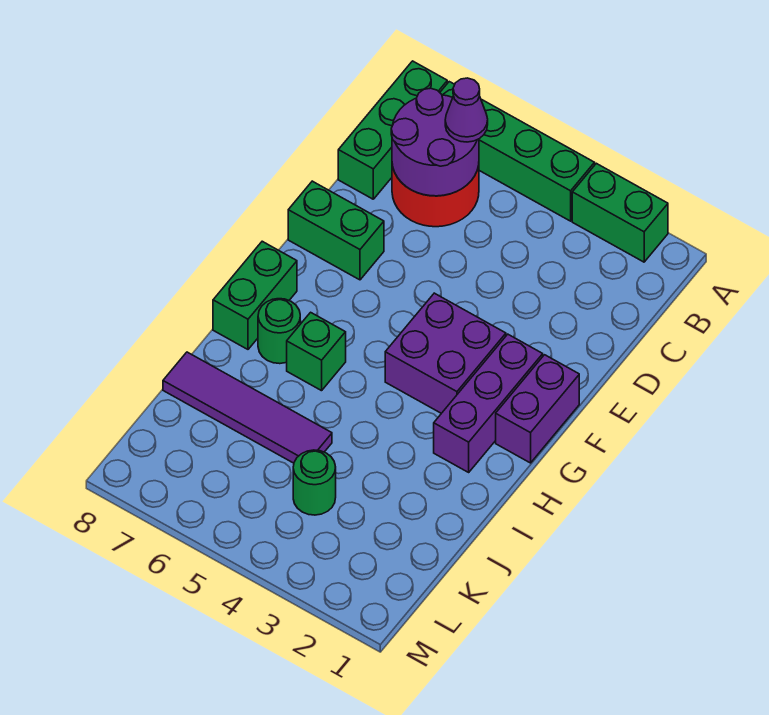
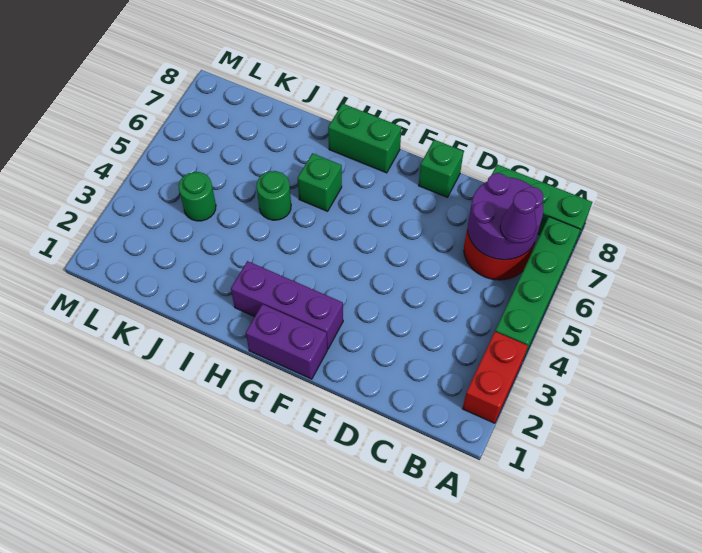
green 1x2 brick [572,163,668,262] -> red 1x2 brick [462,332,528,423]
green 1x2 brick [288,181,384,280] -> green 1x1 brick [419,140,464,197]
purple 2x2 brick [385,293,506,413] -> none
green 1x1 round brick [258,299,300,364] -> green 1x1 round brick moved to [257,171,291,220]
purple 1x4 tile [163,352,332,463] -> none

